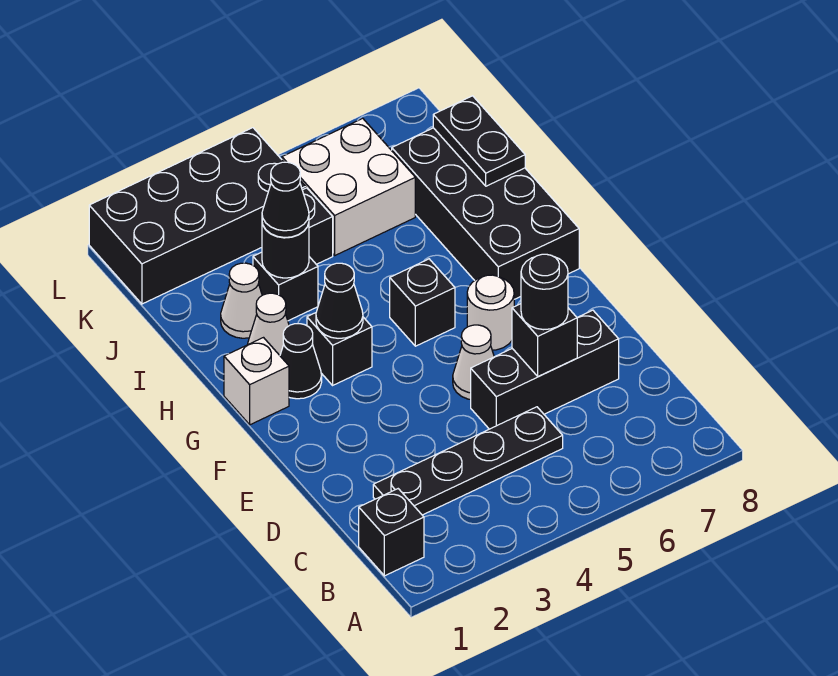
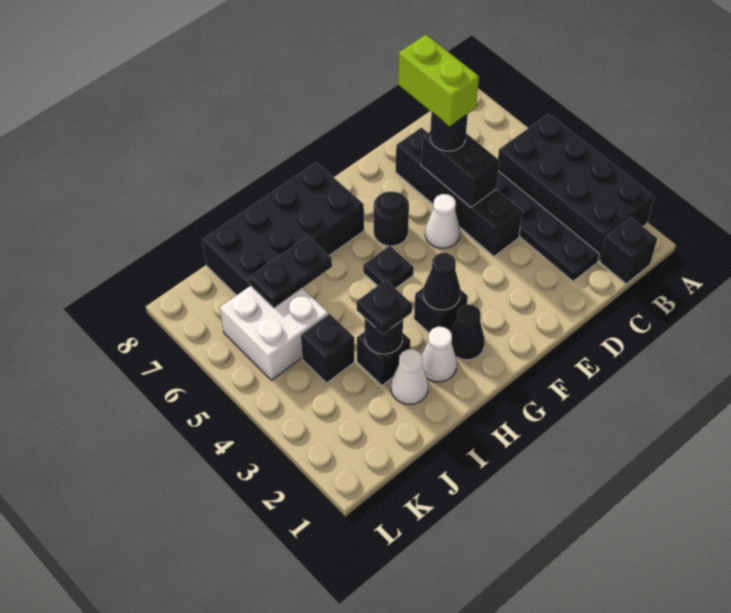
black 1x3 brick [471,310,619,429] -> black 1x4 brick [396,128,523,256]
black 1x1 brick [512,304,577,377] -> black 1x2 brick [421,132,500,207]
none -> lime 1x2 brick [398,35,479,126]
white 1x1 round brick [467,275,514,350] -> black 1x1 round brick [374,191,409,246]
white 1x1 brick [224,338,289,425] -> none
black 1x1 brick [390,259,455,346] -> black 1x1 plate [363,246,414,289]
black 1x1 cone [262,162,309,237] -> black 1x1 plate [357,280,412,334]
black 1x2 plate [433,96,525,186] -> black 1x2 plate moved to [249,236,332,308]
black 2x4 brick [89,128,306,304] -> black 2x4 brick moved to [498,114,654,261]

